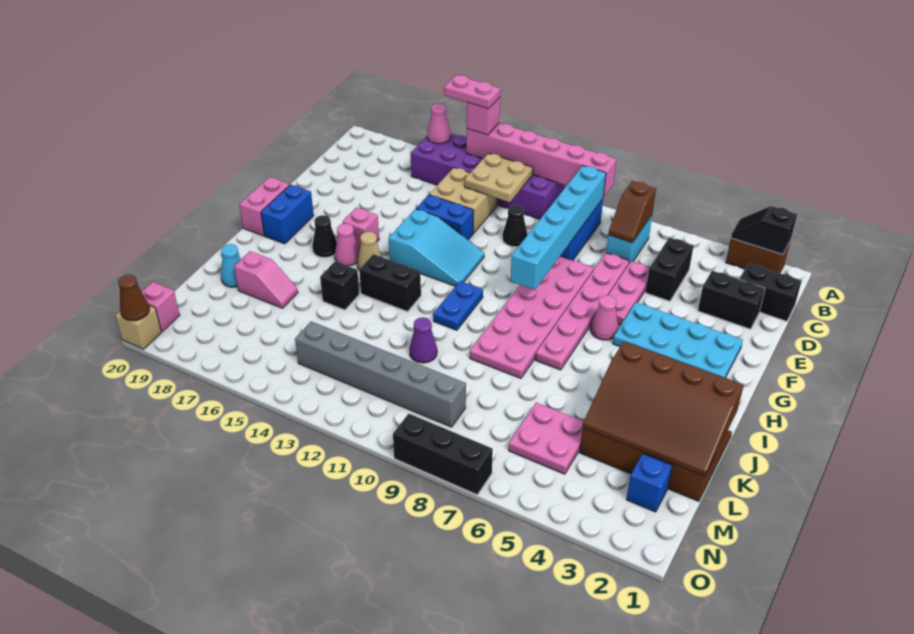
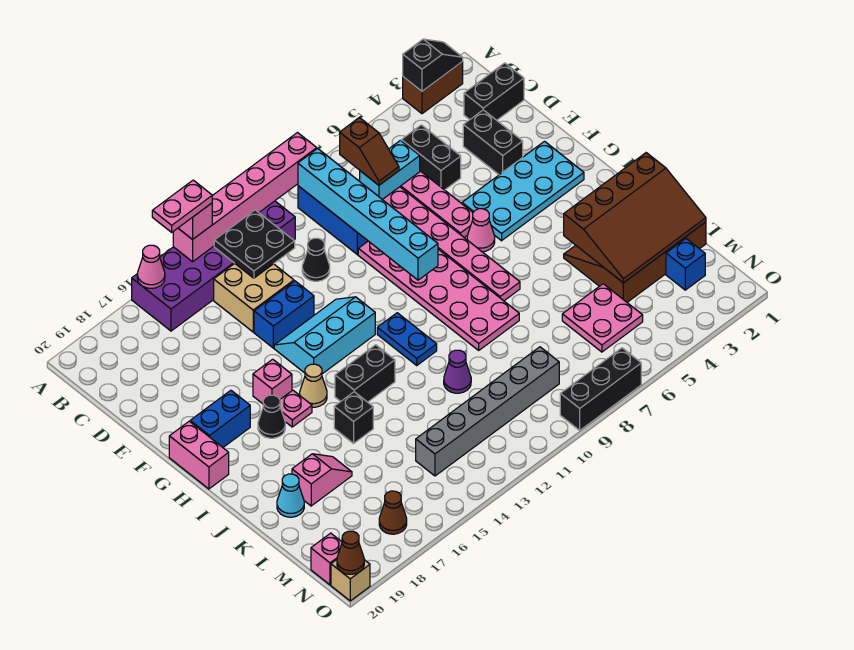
black 1x2 slope [731,206,797,254] -> black 1x2 slope turned to [403,39,463,91]
cyan 1x2 brick [606,215,652,263] -> cyan 1x2 brick turned to [360,140,420,200]
tan 2x2 plate [465,153,533,202] -> black 2x2 plate [214,210,295,278]
black 1x2 brick [698,271,765,329] -> black 1x2 brick turned to [463,110,523,175]
cyan 2x3 slope [389,209,484,286] -> cyan 2x3 slope turned to [274,297,375,374]
blue 1x2 brick [261,184,314,244] -> blue 1x2 brick turned to [190,390,250,447]
pink 1x1 cone [335,223,360,266] -> pink 1x1 plate [280,390,312,427]
none -> brown 1x1 cone [379,491,407,534]

